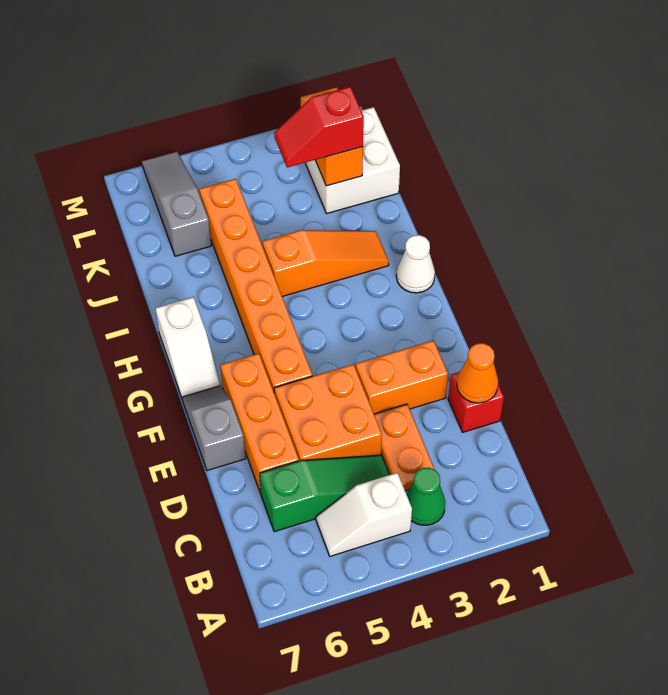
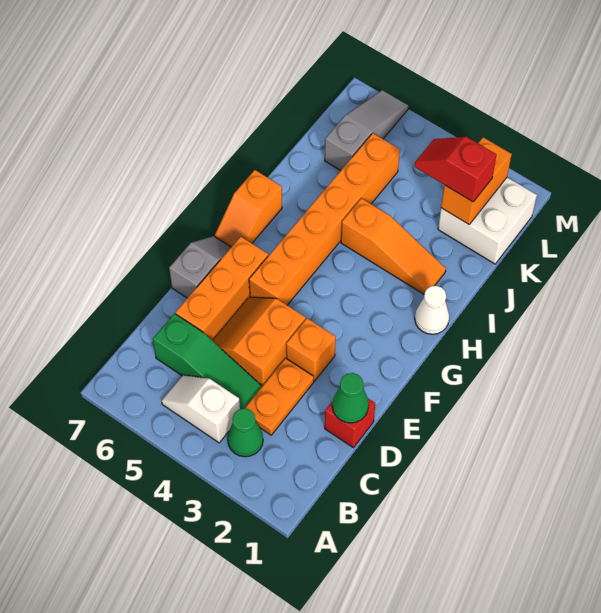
orange 1x1 cone [457,343,498,403] -> green 1x1 cone [332,373,369,423]
orange 2x2 brick [274,364,382,461] -> orange 2x2 slope [212,297,306,386]
orange 1x2 brick [355,340,448,414] -> orange 1x1 brick [286,318,336,381]
white 1x2 slope [155,297,220,398] -> orange 1x2 slope [215,170,282,247]

